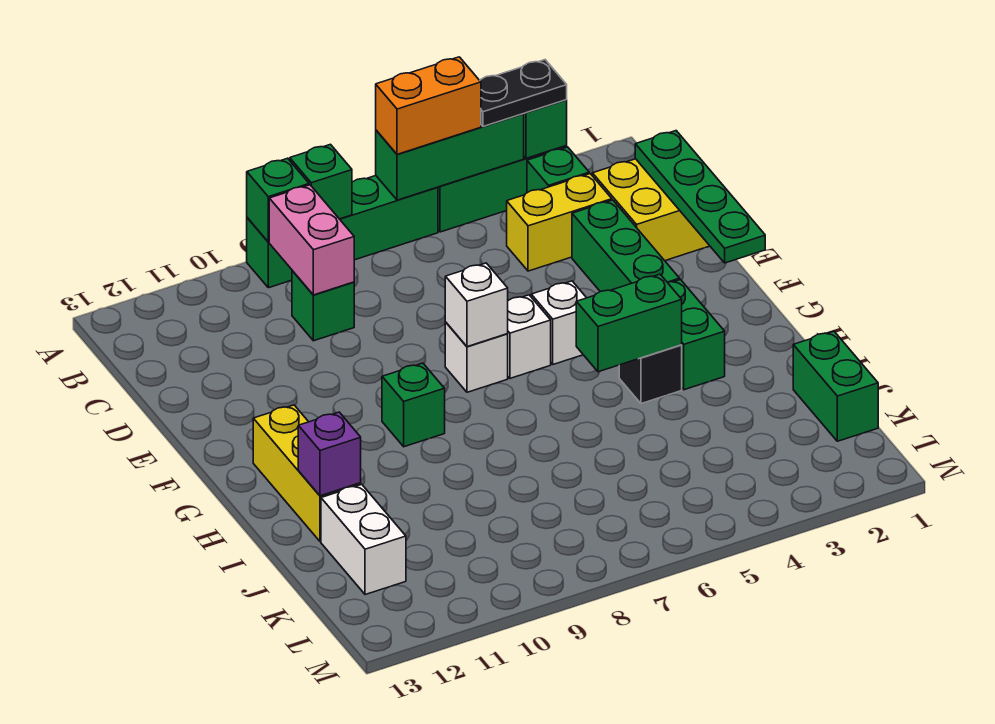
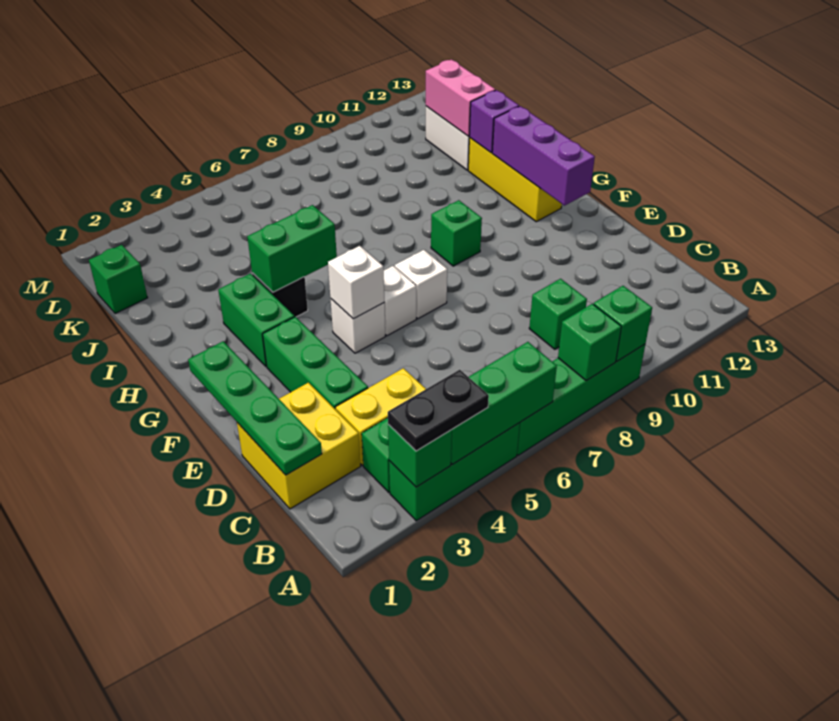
orange 1x2 brick [376,57,481,154] -> none
pink 1x2 brick [269,185,354,295] -> pink 1x2 brick moved to [426,59,495,136]
white 1x1 brick [445,263,508,347] -> white 1x1 brick moved to [328,246,384,319]
none -> purple 1x3 brick [492,106,595,206]
green 1x2 brick [793,331,878,441] -> green 1x1 brick [89,245,148,314]

